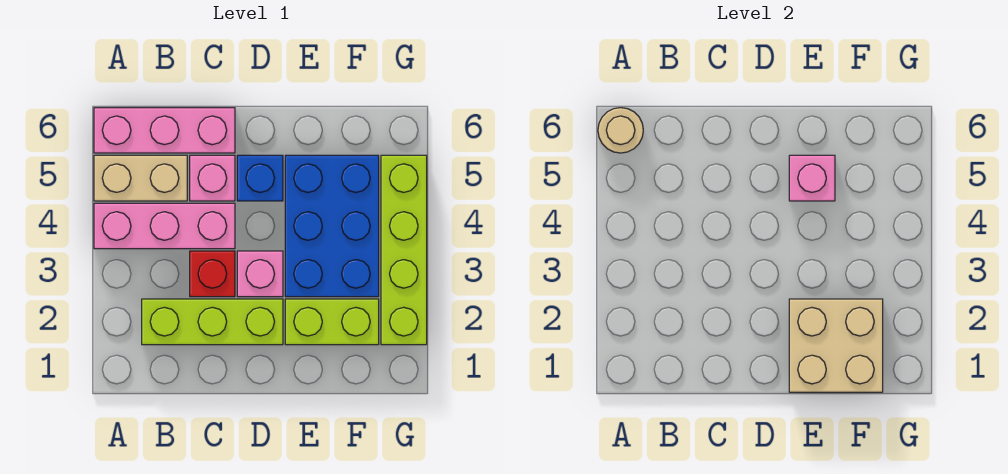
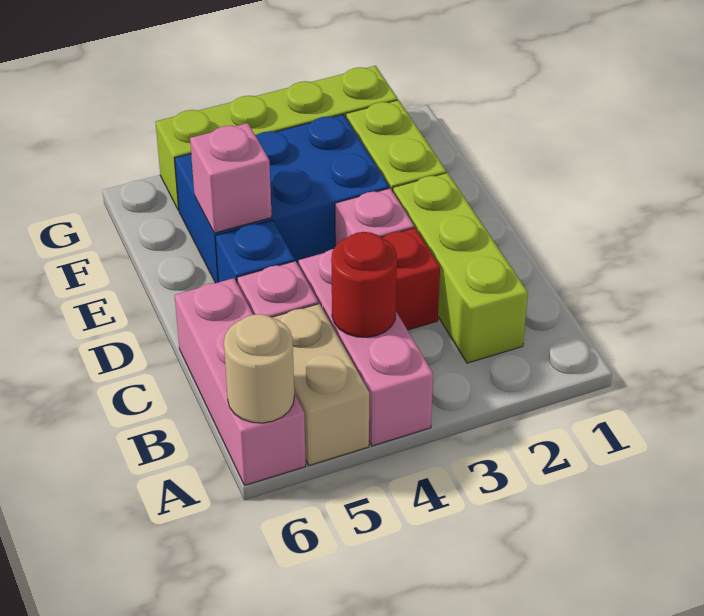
none -> red 1x1 round brick [331,232,397,337]
tan 2x2 brick [789,299,883,392] -> none

